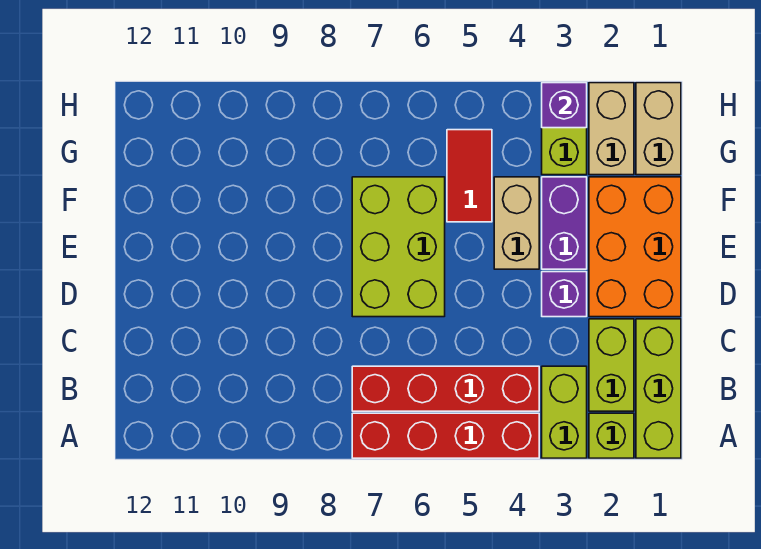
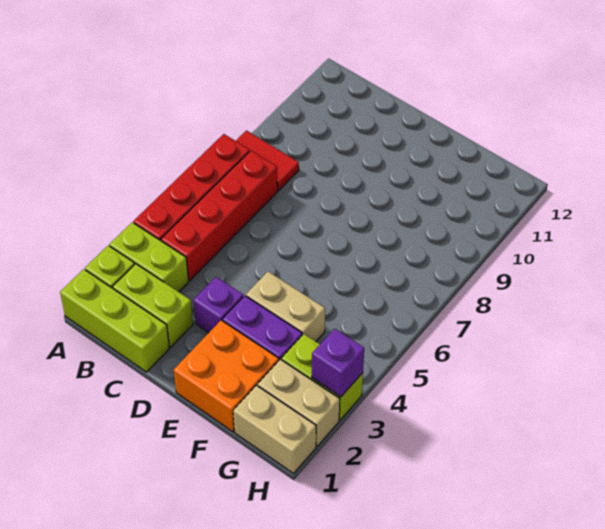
orange 2x3 brick [589,177,681,317] -> orange 2x2 brick [174,320,279,432]
lime 2x3 brick [352,177,445,317] -> none
red 1x2 tile [447,130,492,222] -> red 1x2 tile moved to [236,131,299,191]

